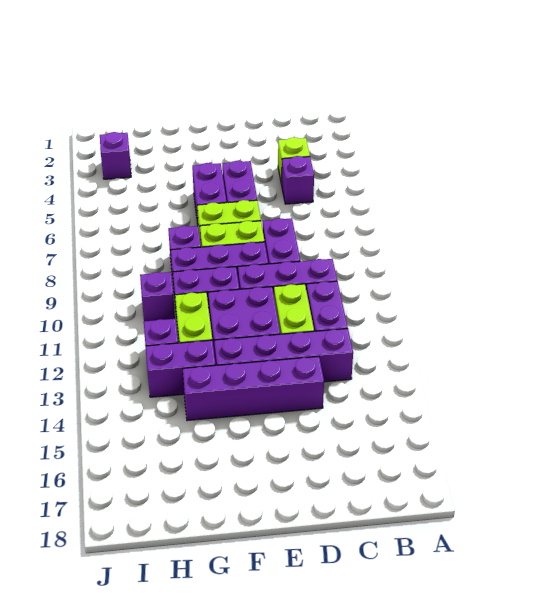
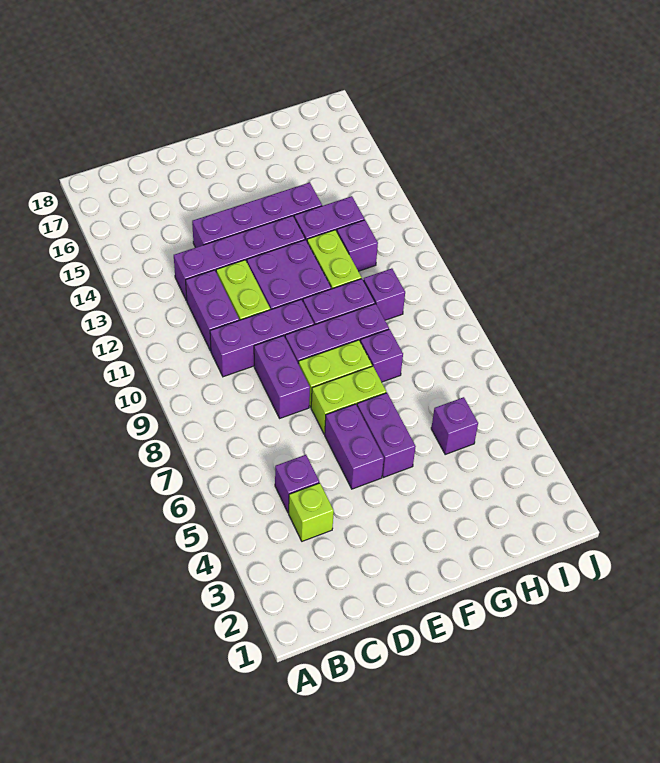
purple 1x1 brick [100,132,131,179] -> purple 1x1 brick moved to [431,397,478,454]

